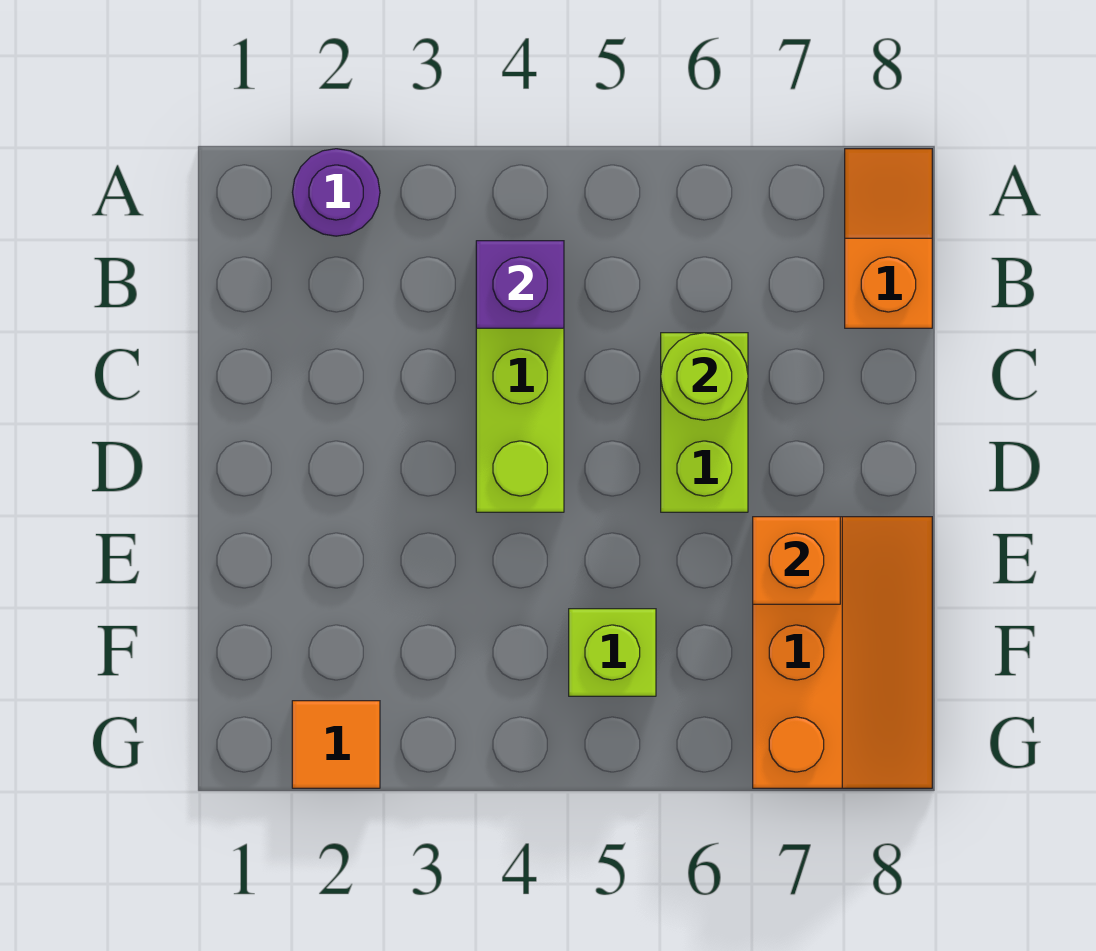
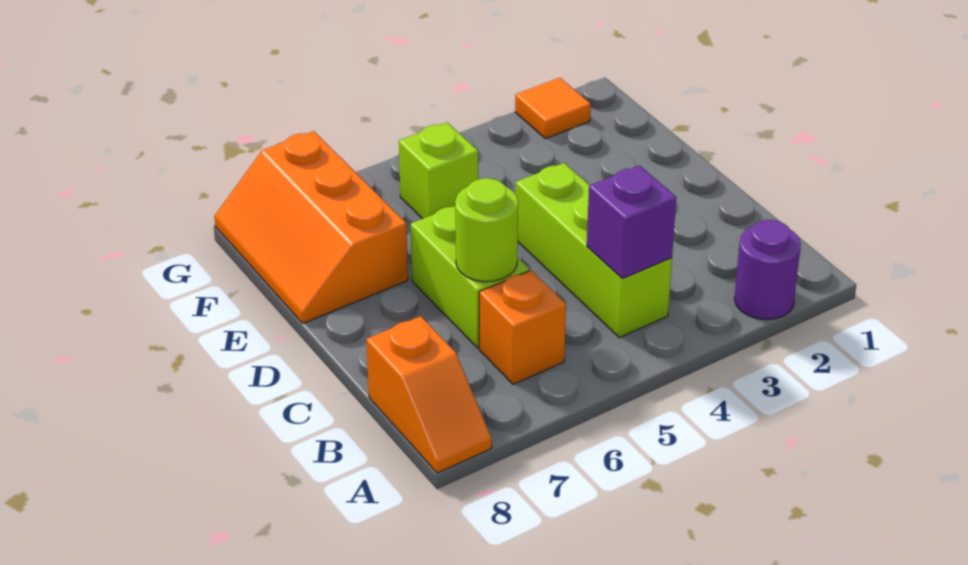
orange 1x1 brick [753,517,840,604] -> orange 1x1 brick moved to [479,270,566,384]

